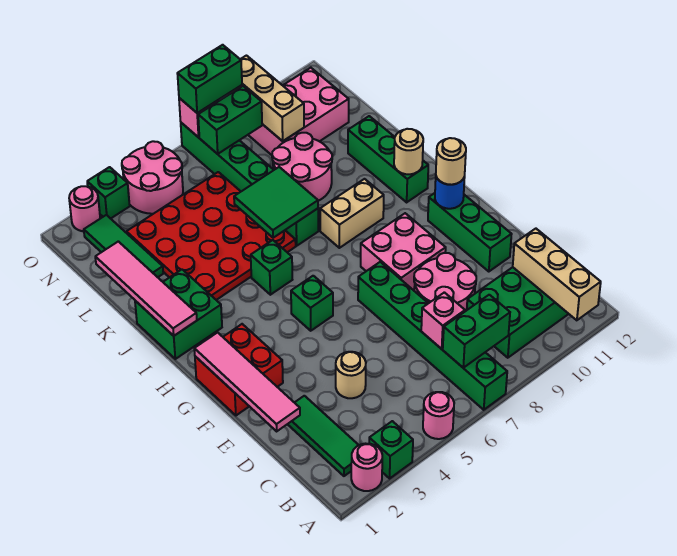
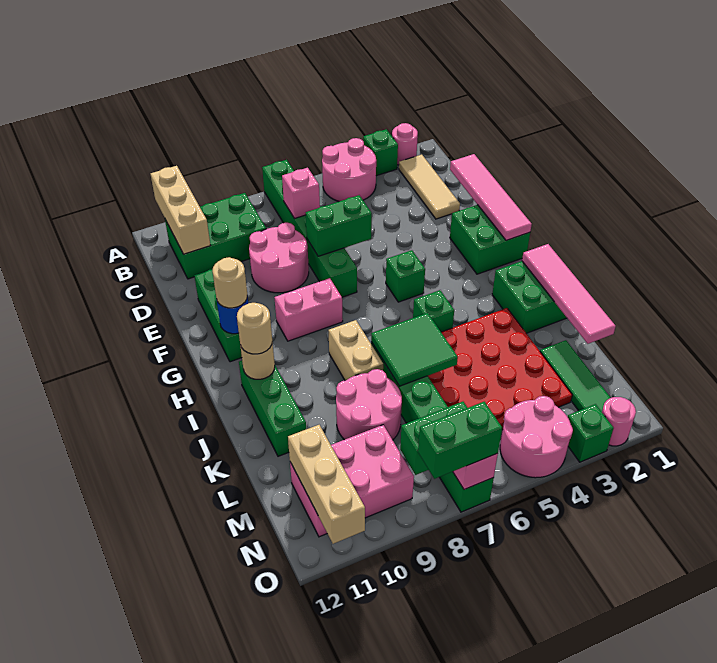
pink 1x1 round brick [423,392,454,439] -> pink 2x2 round brick [322,138,376,201]
green 1x3 tile [288,396,359,476] -> tan 1x3 tile [399,155,460,219]
green 1x2 brick [443,295,510,368] -> green 1x2 brick moved to [306,195,372,256]
tan 1x1 round brick [336,352,366,398] -> tan 1x1 round brick moved to [237,303,272,354]
red 2x2 brick [195,324,283,415] -> green 2x2 brick [450,205,530,274]
pink 2x2 brick [361,213,446,290] -> pink 1x2 brick [274,278,343,341]
tan 1x2 brick [320,179,384,248] -> tan 1x2 brick turned to [328,320,383,380]
tan 1x3 brick [228,56,304,141] -> tan 1x3 brick moved to [288,425,365,544]

